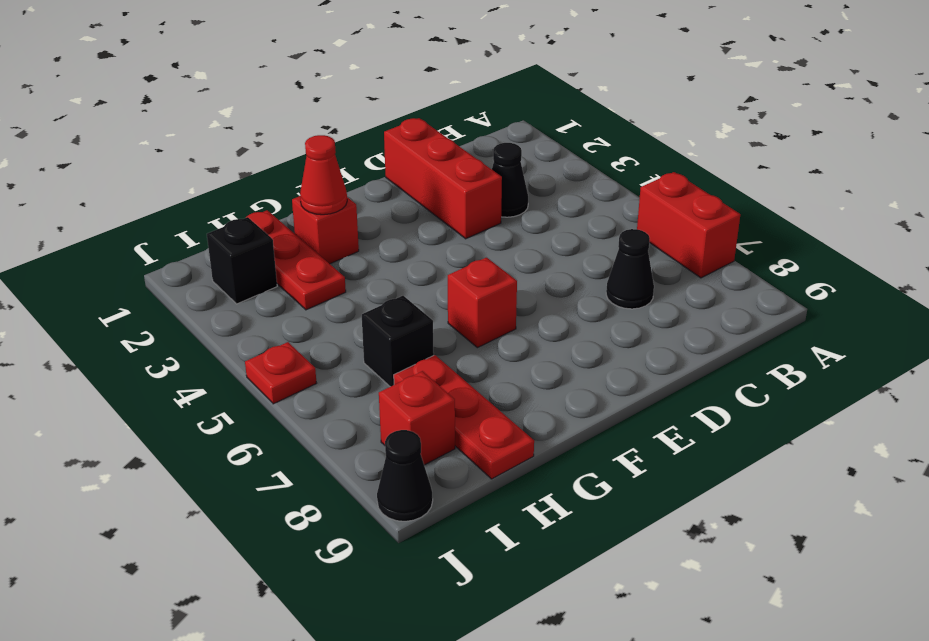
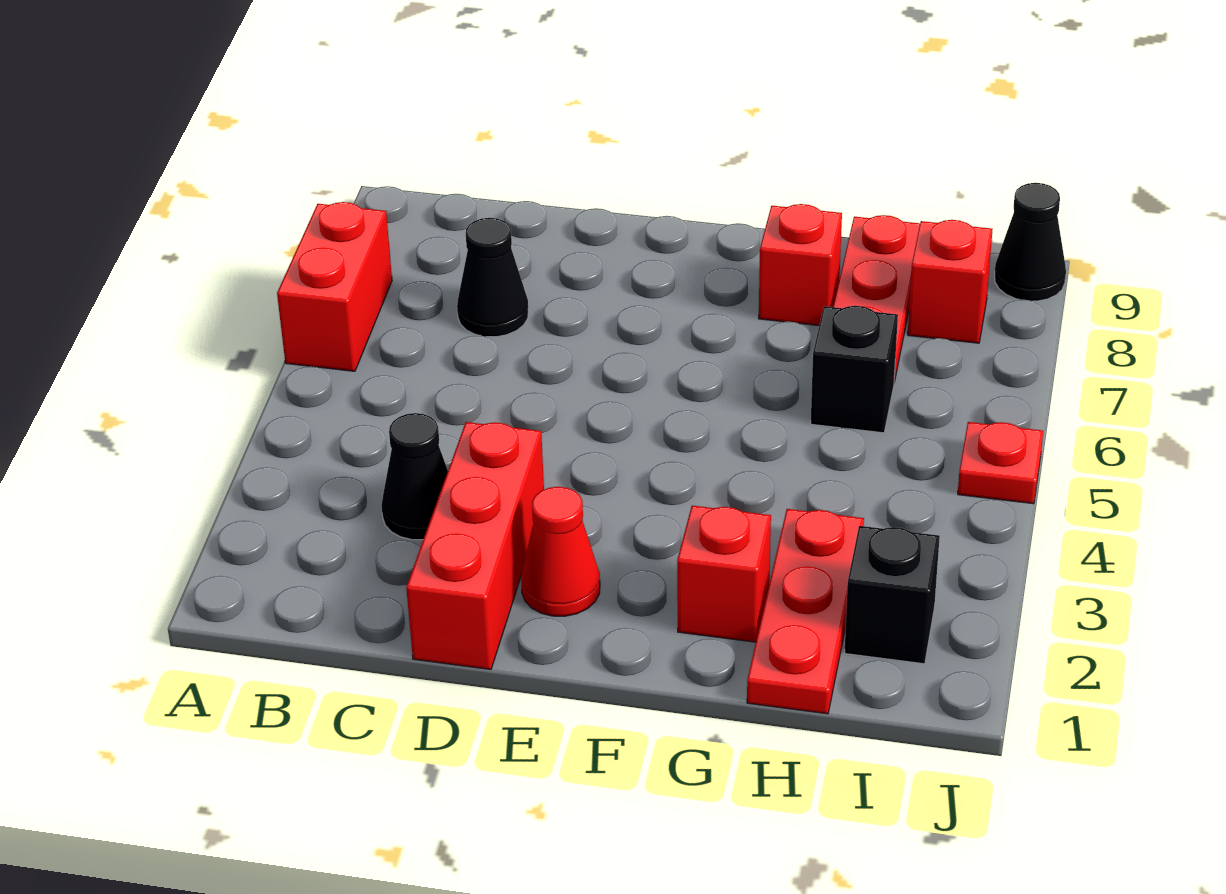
red 1x1 brick [448,258,517,348] -> red 1x1 brick moved to [759,204,842,326]
red 1x1 cone [300,135,347,215] -> red 1x1 cone moved to [521,487,600,616]

